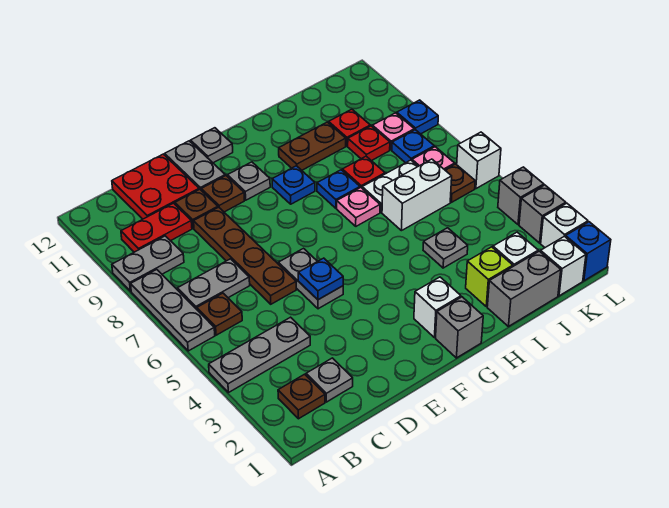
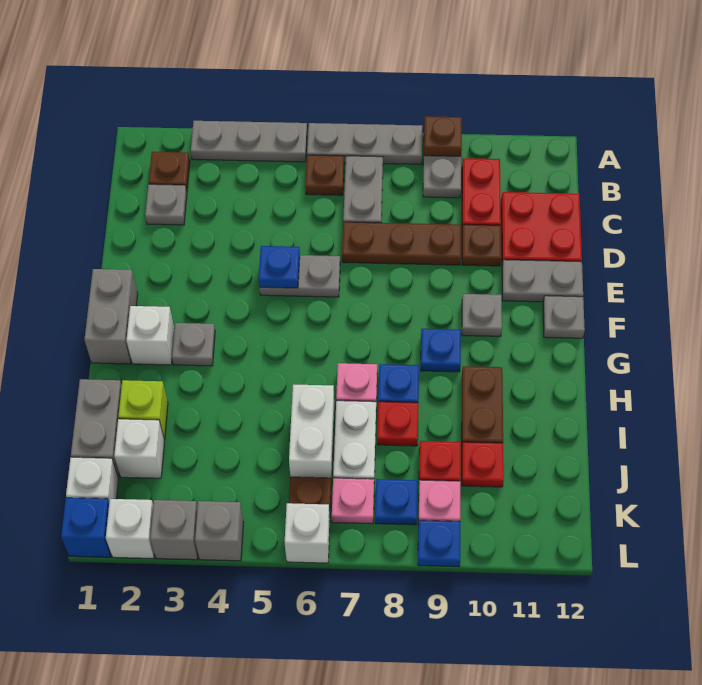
grey 1x3 plate [209,317,310,393] -> grey 1x3 plate turned to [191,121,307,162]
brown 1x4 plate [194,207,296,304] -> brown 1x3 plate [342,222,461,265]
brown 1x1 plate [201,176,244,212] -> brown 1x1 plate moved to [424,116,462,156]
grey 1x1 brick [436,297,483,358] -> grey 1x2 brick [84,269,138,364]
grey 1x1 plate [423,228,468,268] -> grey 1x1 plate moved to [172,323,215,366]

